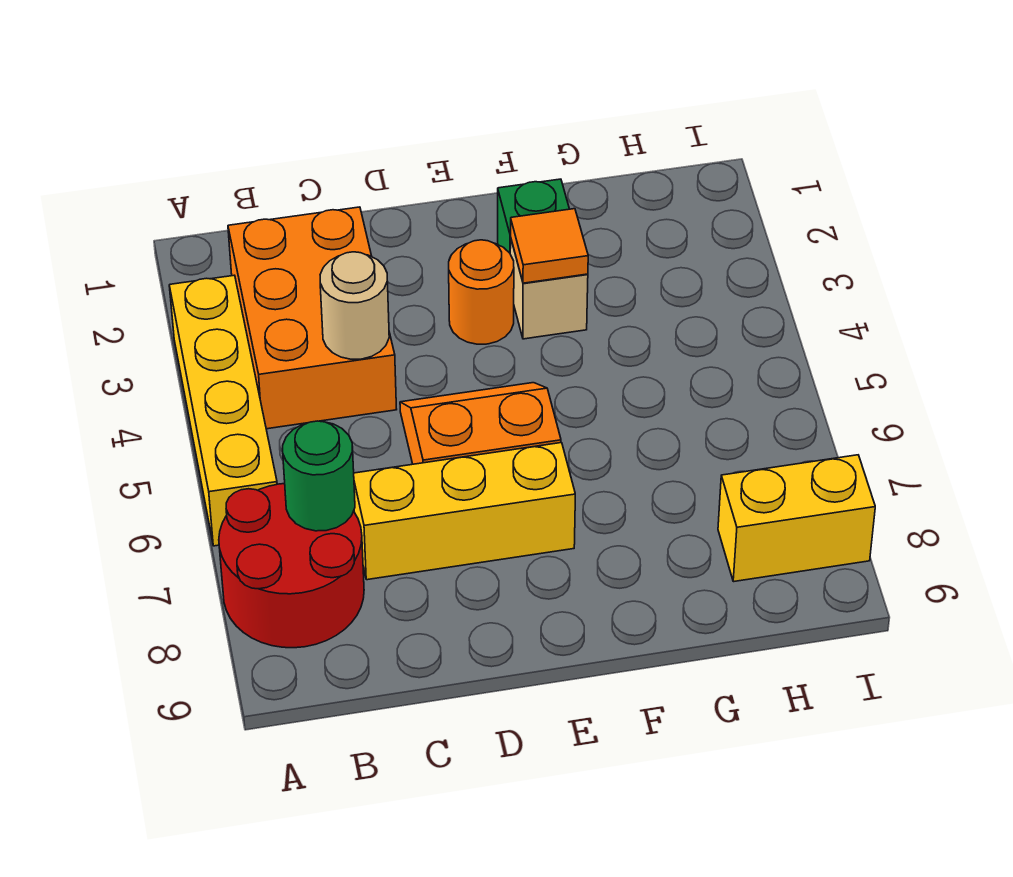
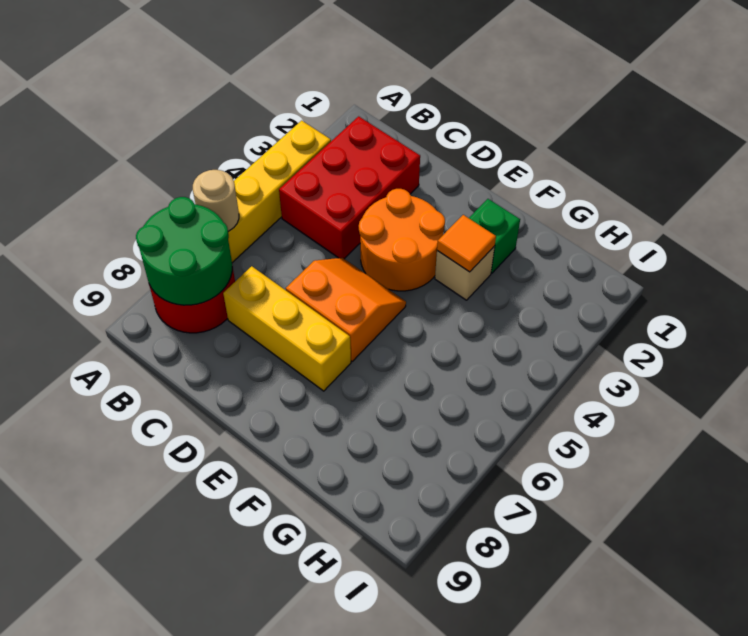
orange 2x3 brick [228,207,397,429] -> red 2x3 brick [279,116,420,259]
green 1x1 round brick [283,421,355,531] -> green 2x2 round brick [136,197,232,305]
tan 1x1 round brick [320,252,389,359] -> tan 1x1 round brick moved to [193,170,239,231]
orange 1x1 round brick [449,240,514,344] -> orange 2x2 round brick [359,189,445,291]
yellow 1x2 brick [718,455,875,582] -> none

